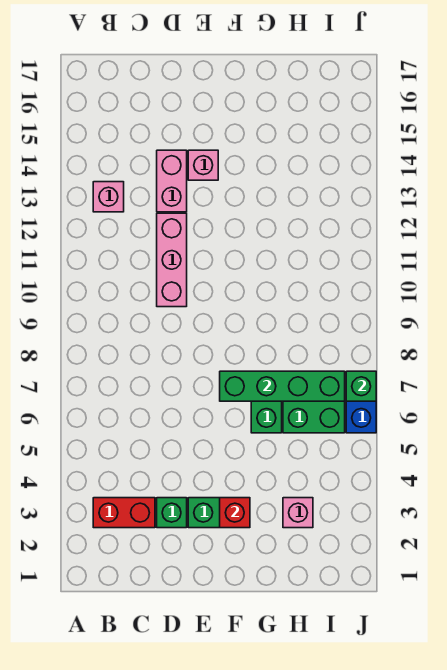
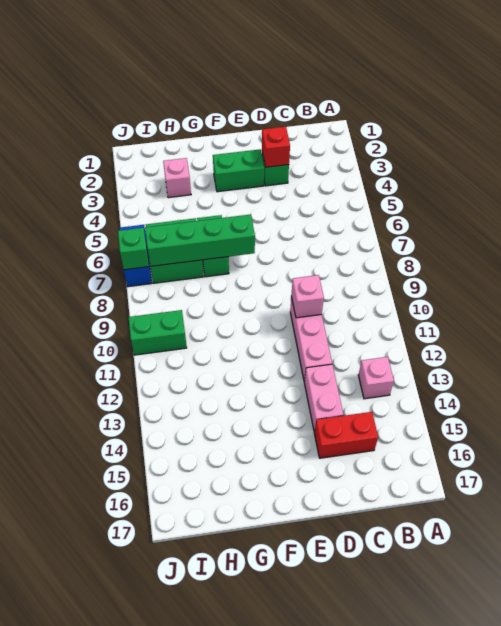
red 1x2 brick [93,498,155,528] -> red 1x2 brick moved to [314,412,378,458]
pink 1x1 brick [188,150,218,180] -> pink 1x1 brick moved to [291,275,324,318]
red 1x1 brick [220,498,250,528] -> red 1x1 brick moved to [262,127,290,167]
none -> green 1x2 brick [129,310,187,355]

